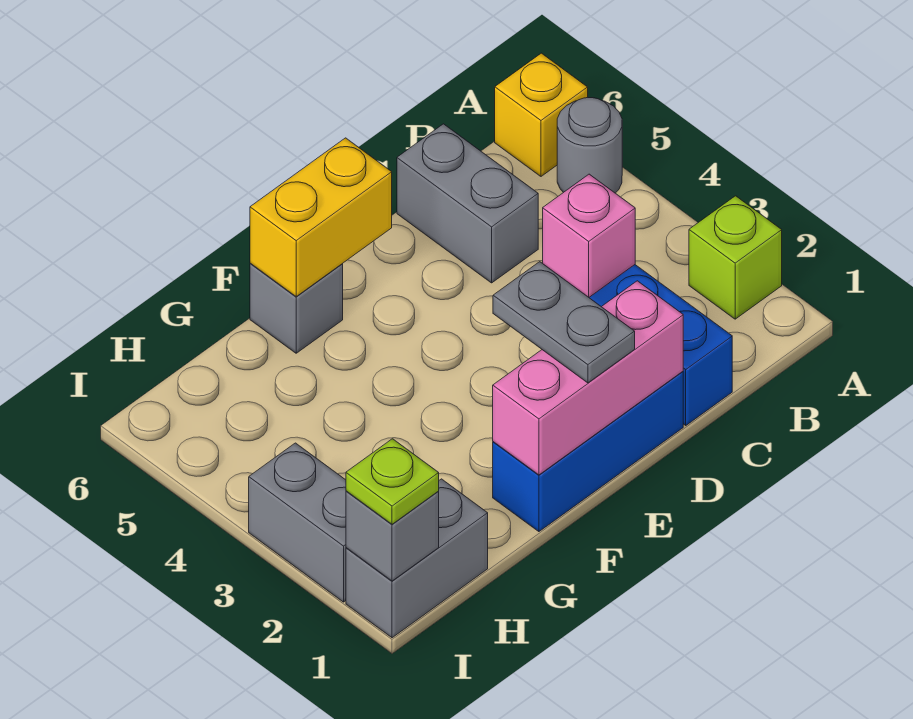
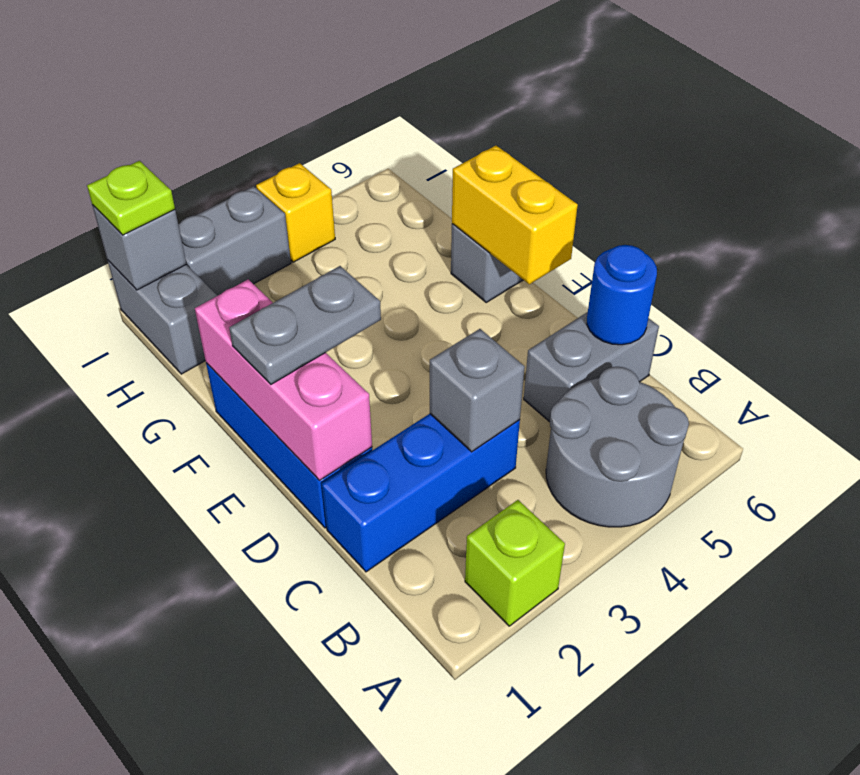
grey 1x1 round brick [557,98,622,193] -> grey 2x2 round brick [546,367,689,527]
yellow 1x1 brick [495,53,588,176] -> yellow 1x1 brick moved to [256,163,335,262]
pink 1x1 brick [543,174,635,297] -> grey 1x1 brick [430,329,525,452]
none -> blue 1x1 round brick [587,245,657,345]

